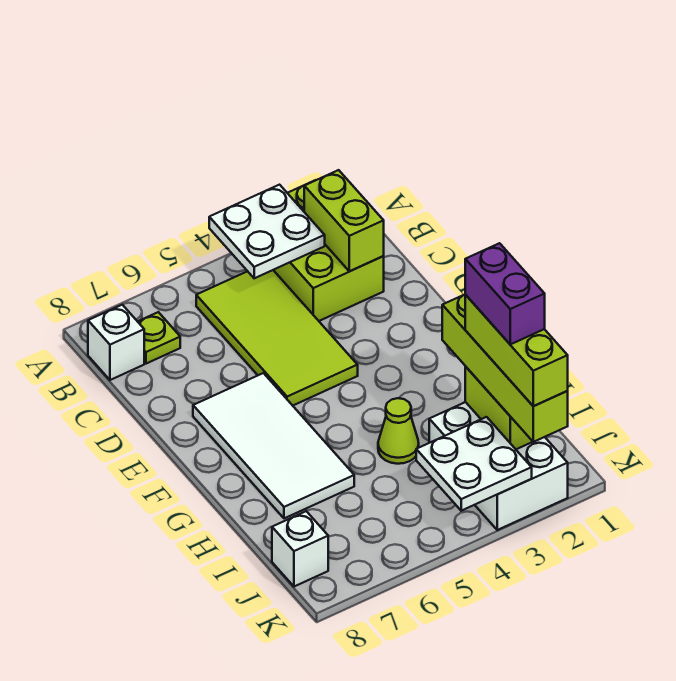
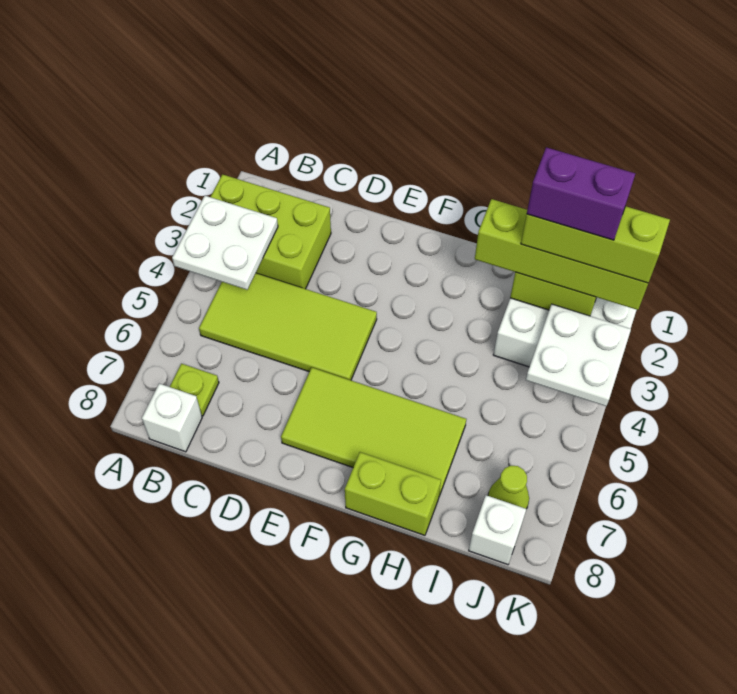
lime 1x2 brick [304,170,384,271] -> lime 1x2 brick moved to [345,452,441,535]
white 2x4 tile [193,373,354,518] -> lime 2x4 tile [281,368,466,496]
lime 1x1 cone [378,398,419,464] -> lime 1x1 cone moved to [488,466,529,509]

